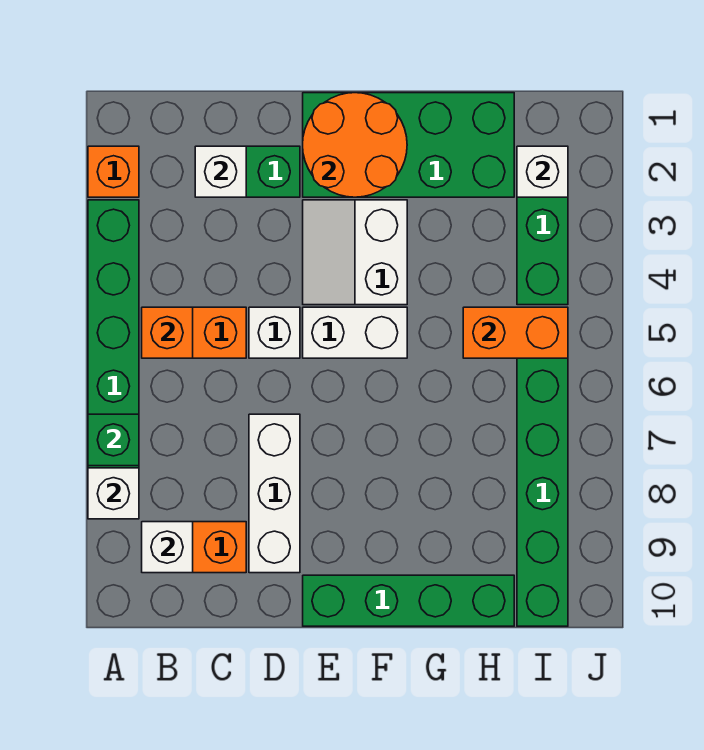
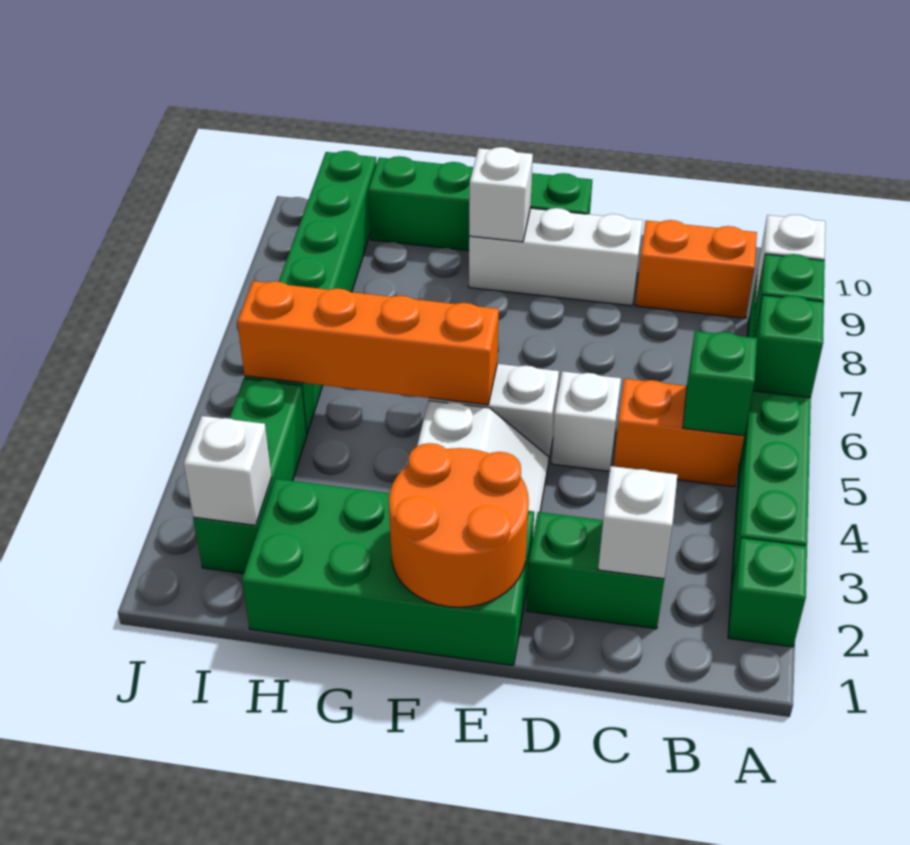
orange 1x1 brick [88,146,139,197] -> green 1x1 brick [728,538,807,647]
none -> green 1x1 brick [753,295,824,398]
orange 1x1 brick [142,307,193,358] -> green 1x1 brick [683,331,757,436]
white 1x1 brick [142,522,193,573] -> white 1x1 brick moved to [469,147,533,242]
white 1x3 brick [249,414,300,573] -> white 1x3 brick turned to [469,208,643,306]
orange 1x2 brick [463,307,568,358] -> orange 1x4 brick [237,281,499,405]

